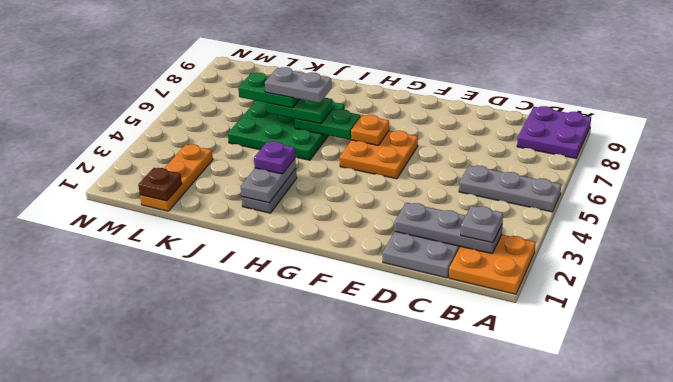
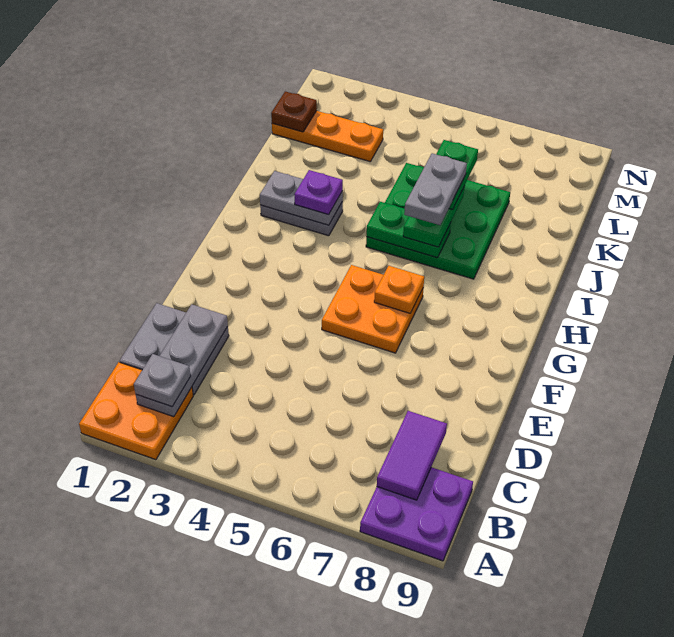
grey 1x3 plate [459,165,561,212] -> none
none -> purple 1x2 tile [377,411,447,500]
green 1x2 plate [295,109,361,140] -> green 1x2 plate turned to [366,202,451,258]

